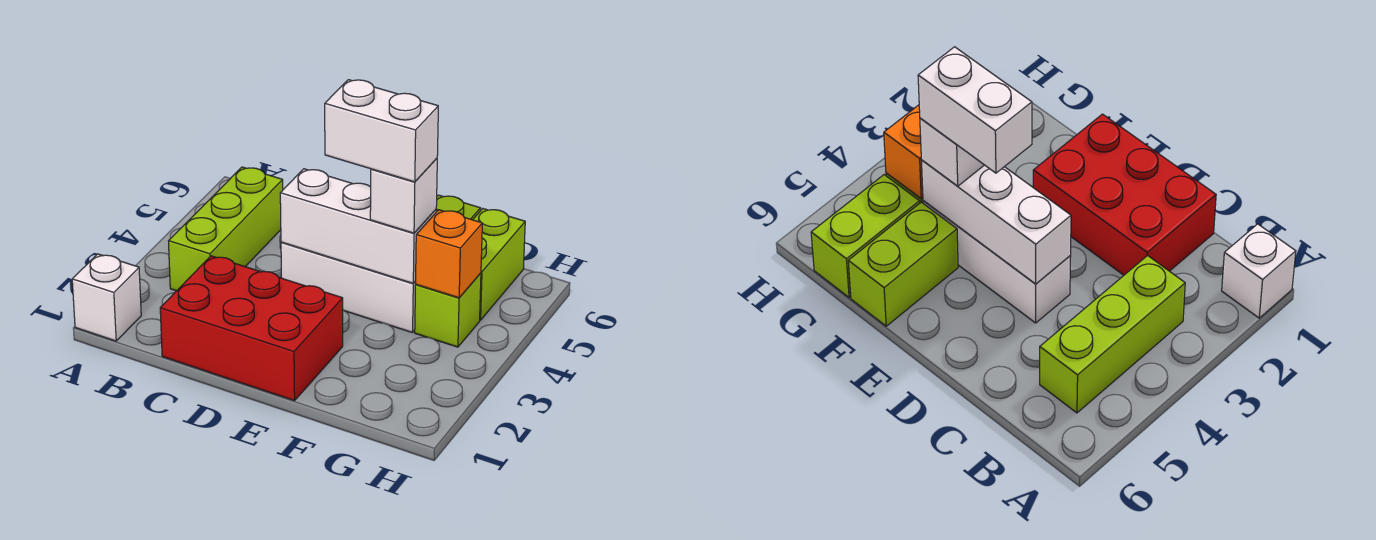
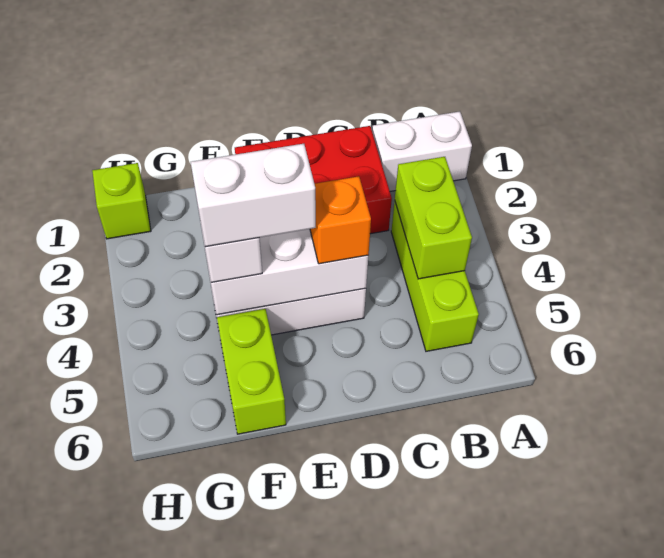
white 1x1 brick [72,254,141,341] -> white 1x2 brick [372,111,472,191]
lime 1x1 brick [415,273,481,347] -> lime 1x1 brick moved to [92,163,151,239]
orange 1x1 brick [416,210,482,298] -> orange 1x1 brick moved to [310,176,371,264]
lime 1x2 brick [473,209,525,320] -> lime 1x2 brick moved to [395,157,472,279]

